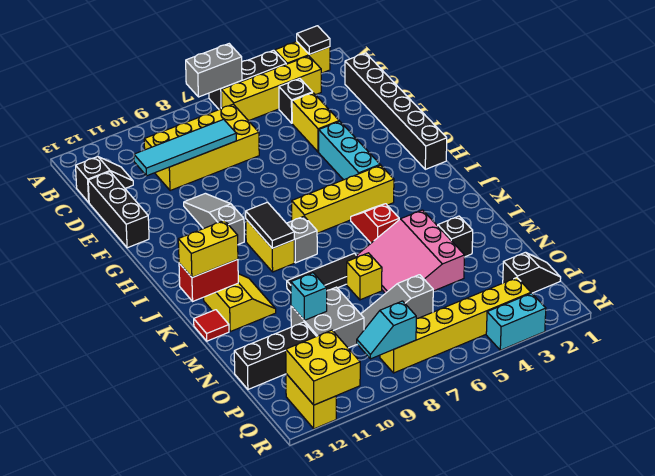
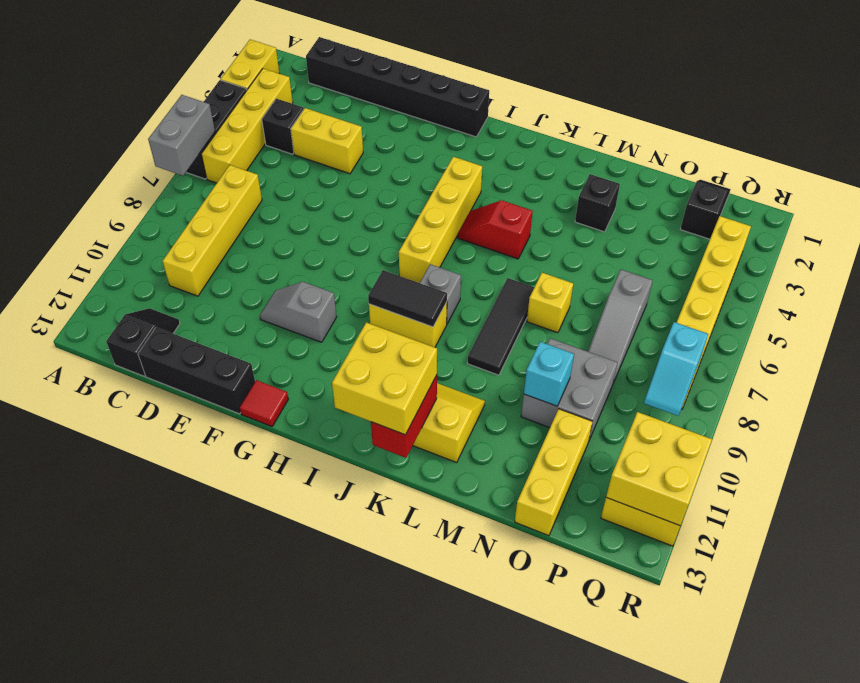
black 1x1 tile [297,26,330,54] -> none
yellow 2x4 brick [144,104,259,191] -> yellow 1x4 brick [163,165,262,296]
cyan 1x4 tile [134,119,236,176] -> none
cyan 1x3 brick [319,121,380,180] -> none
grey 1x3 slope [184,193,244,244] -> grey 1x2 slope [260,282,337,342]
yellow 1x2 brick [178,220,238,278] -> yellow 2x2 brick [332,322,437,435]
pink 3x3 slope [356,210,465,293] -> none
red 1x1 tile [194,310,229,341] -> red 1x1 tile moved to [240,380,288,427]
black 1x3 brick [234,322,316,389] -> yellow 1x3 brick [515,409,593,536]
cyan 1x2 brick [486,293,546,350] -> none

